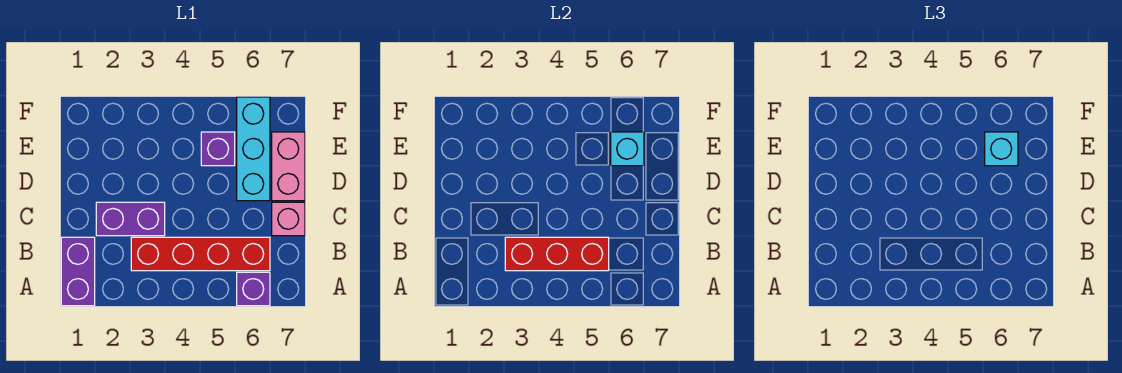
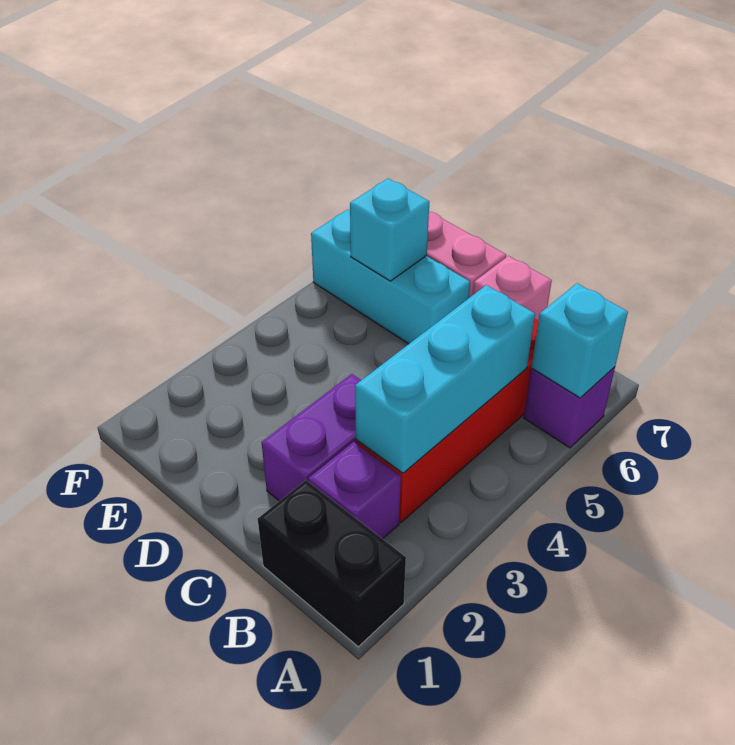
purple 1x2 brick [61,237,95,306] -> black 1x2 brick [258,480,406,647]
red 1x3 brick [505,237,609,271] -> cyan 1x3 brick [355,285,535,473]
purple 1x1 brick [201,132,235,166] -> purple 1x1 brick moved to [308,442,401,539]
cyan 1x1 brick [985,132,1018,166] -> cyan 1x1 brick moved to [531,283,628,398]

